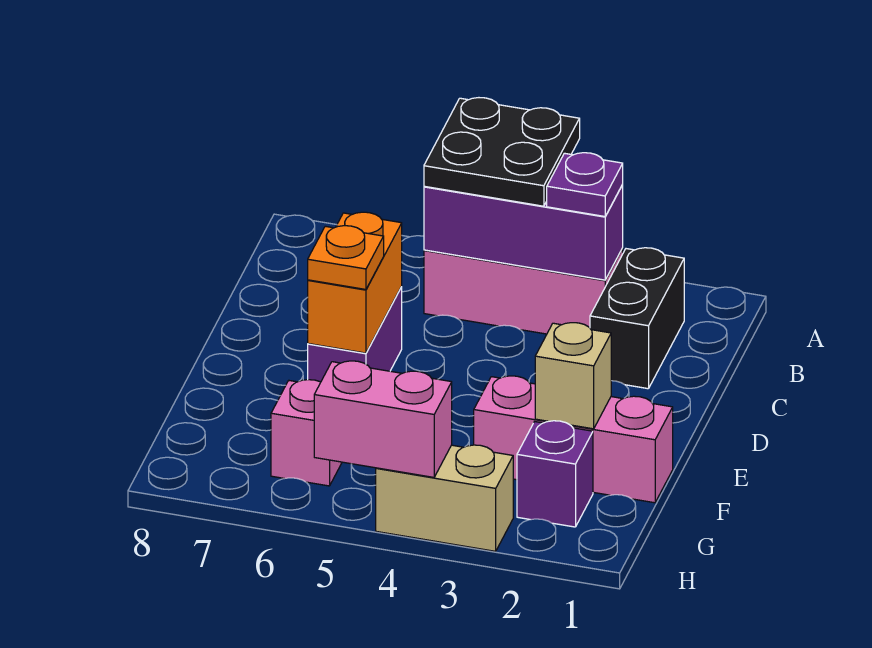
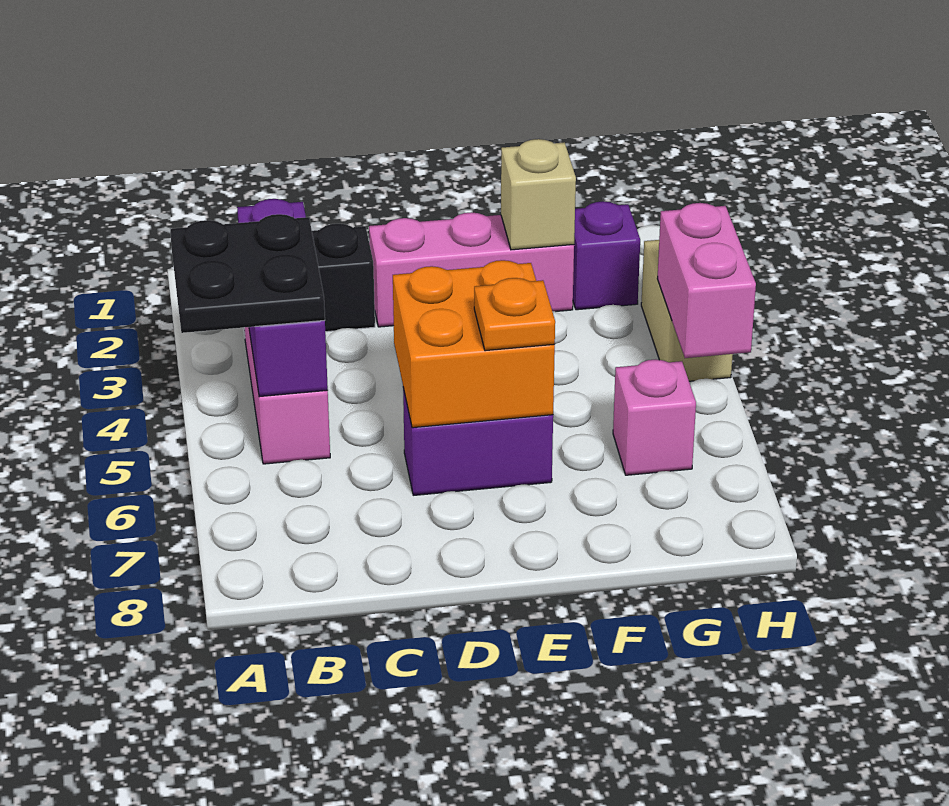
purple 1x1 plate [547,153,623,216] -> none
orange 1x2 brick [308,212,402,353] -> orange 2x2 brick [393,260,555,428]
pink 1x3 brick [474,376,673,503] -> pink 1x3 brick turned to [369,212,574,327]

